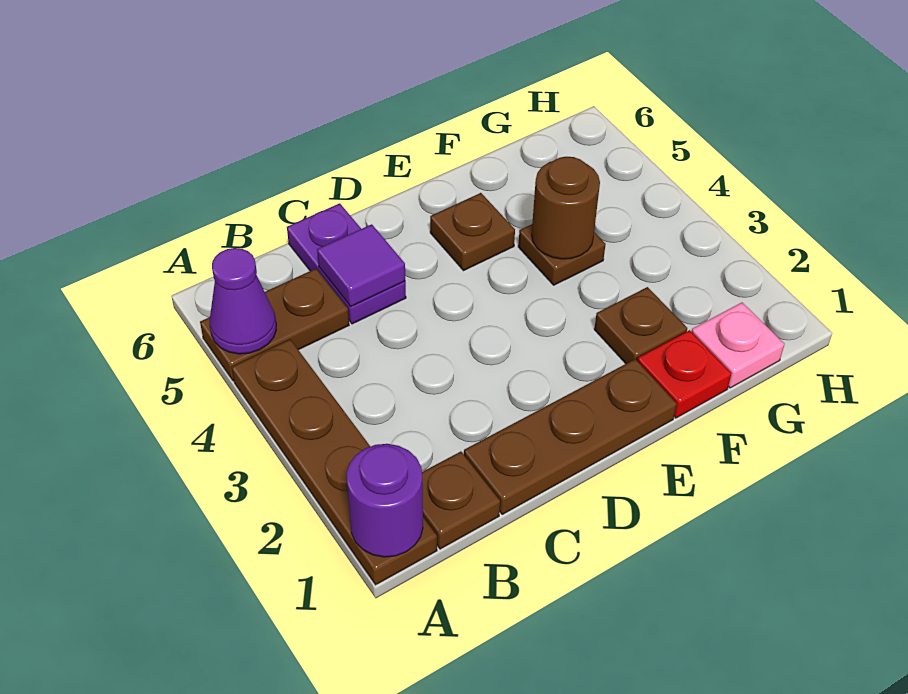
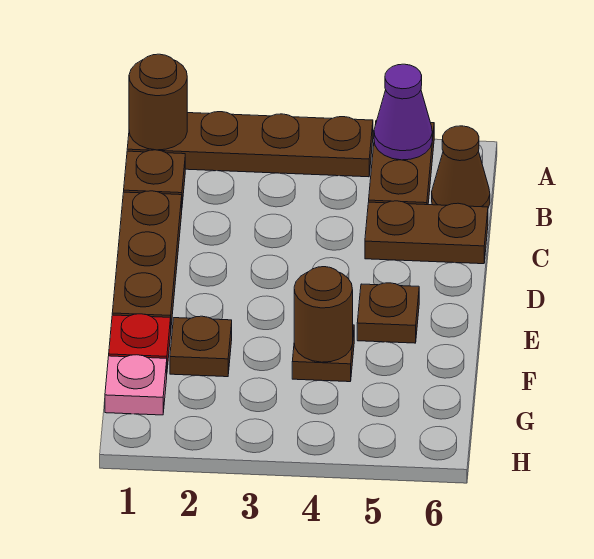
purple 1x1 round brick [346,444,423,557] -> brown 1x1 round brick [129,54,187,150]
none -> brown 1x1 cone [432,126,490,208]
purple 1x2 plate [287,203,406,324] -> brown 1x2 plate [365,201,488,264]
purple 1x1 tile [317,224,405,306] -> none

